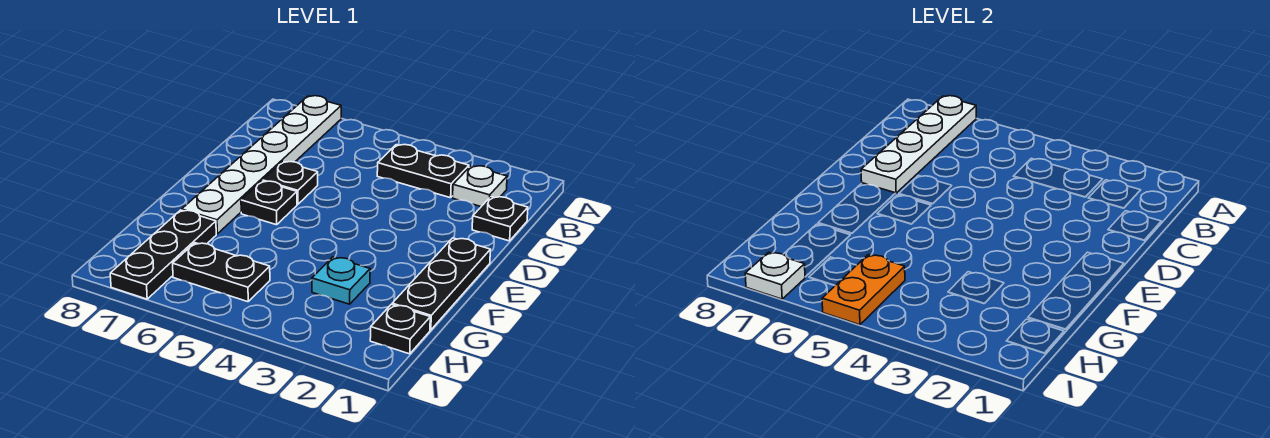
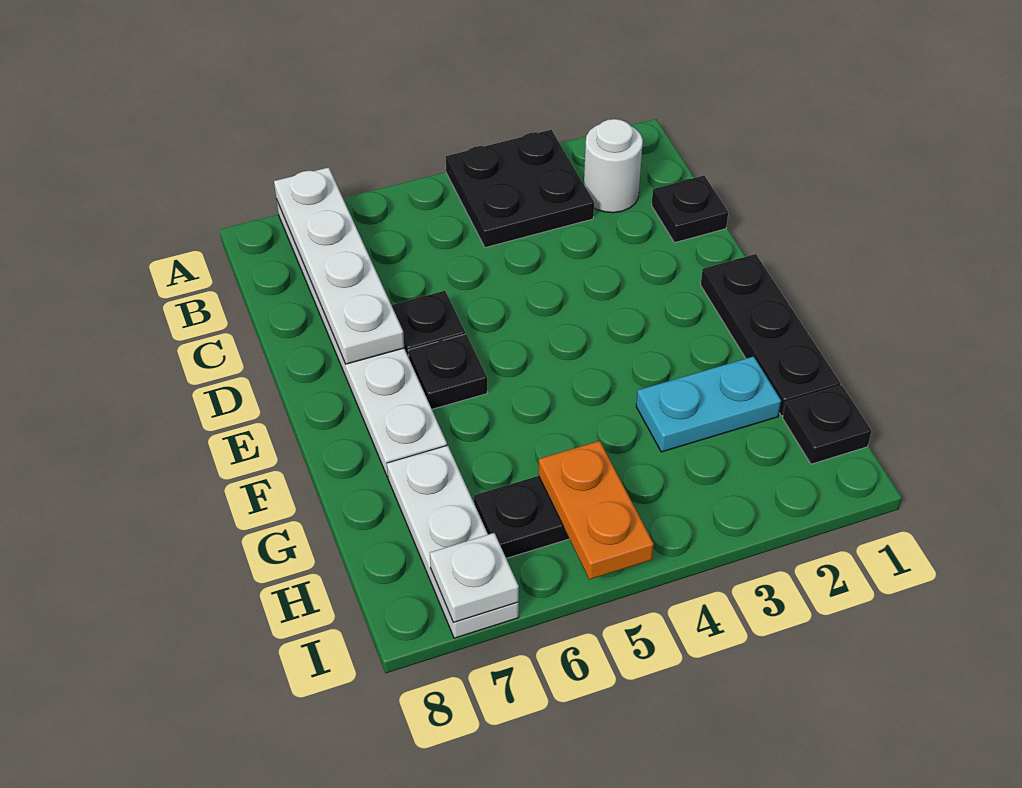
white 1x1 plate [453,166,507,206] -> white 1x1 round brick [584,119,643,213]
black 1x2 plate [377,145,469,198] -> black 2x2 plate [446,130,594,248]
cyan 1x1 plate [312,257,370,304] -> cyan 1x2 plate [636,356,781,452]
black 1x3 plate [110,210,216,299] -> white 1x3 plate [387,446,519,638]

